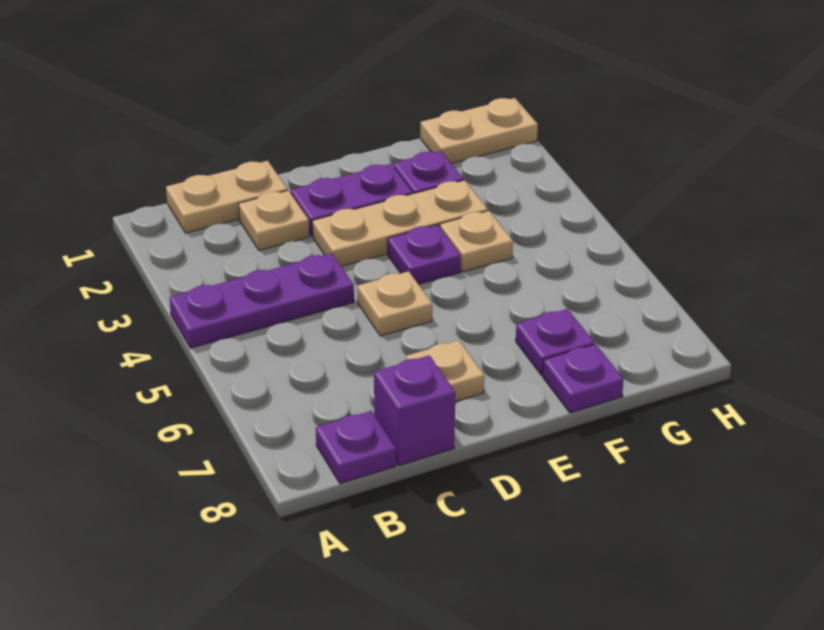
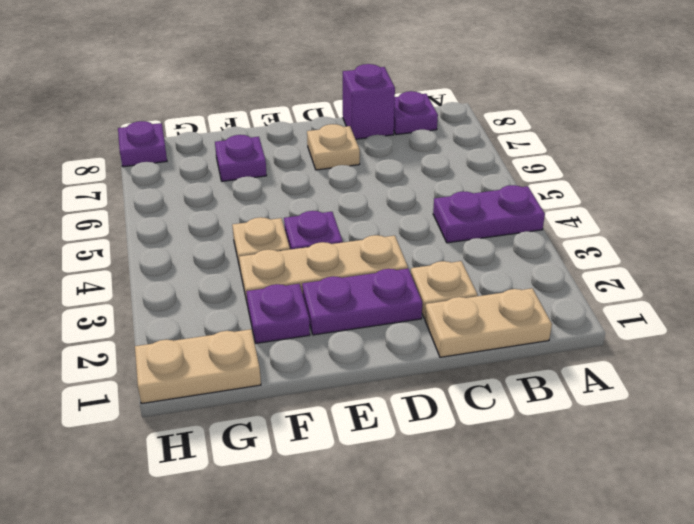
purple 1x3 plate [169,253,354,348] -> purple 1x2 plate [433,185,545,243]
tan 1x1 plate [357,271,432,336] -> none
purple 1x1 plate [543,344,624,413] -> purple 1x1 plate moved to [118,121,167,167]

